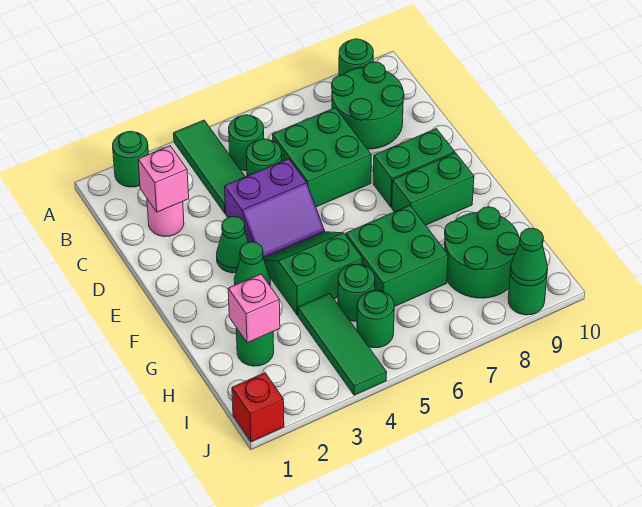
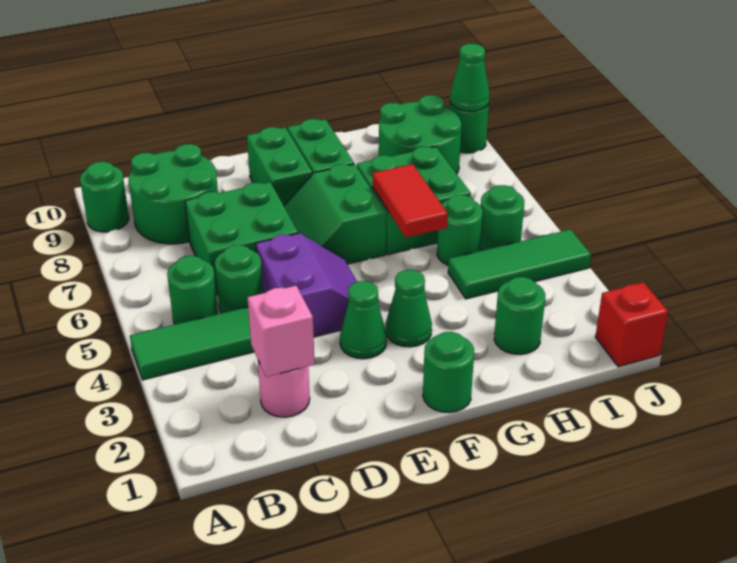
green 1x1 round brick [113,131,148,187] -> green 1x1 round brick moved to [423,332,474,413]
green 2x2 slope [264,232,362,315] -> green 2x2 slope moved to [284,164,386,264]
none -> red 1x2 tile [373,164,448,237]
pink 1x1 brick [228,274,280,343] -> none

